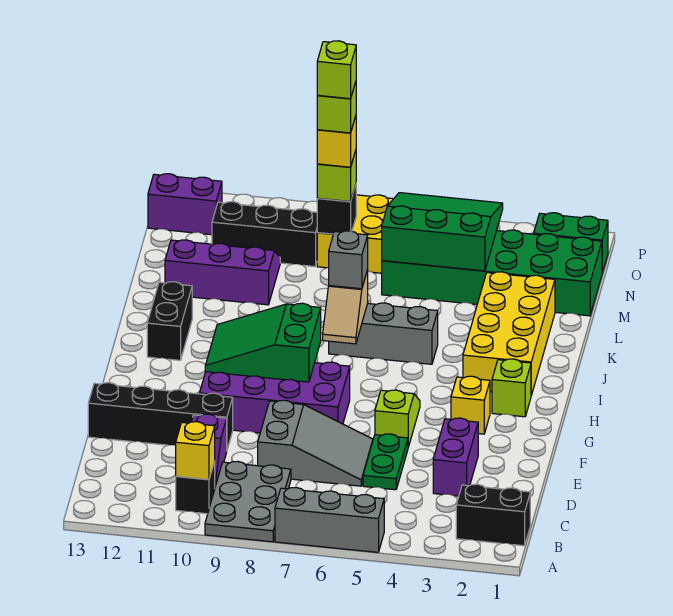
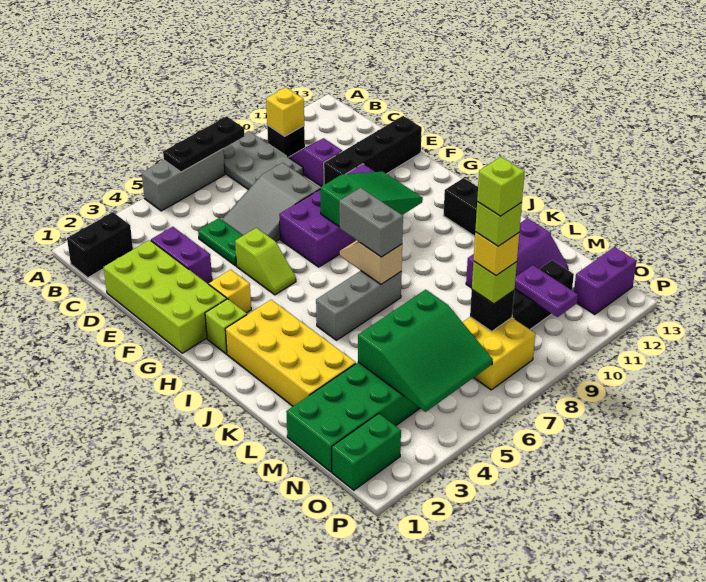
none -> black 1x3 plate [163,116,244,172]
none -> lime 2x4 brick [104,240,227,353]
grey 1x1 brick [329,231,368,289] -> grey 1x2 brick [339,188,403,257]
none -> purple 1x2 plate [515,265,578,317]

